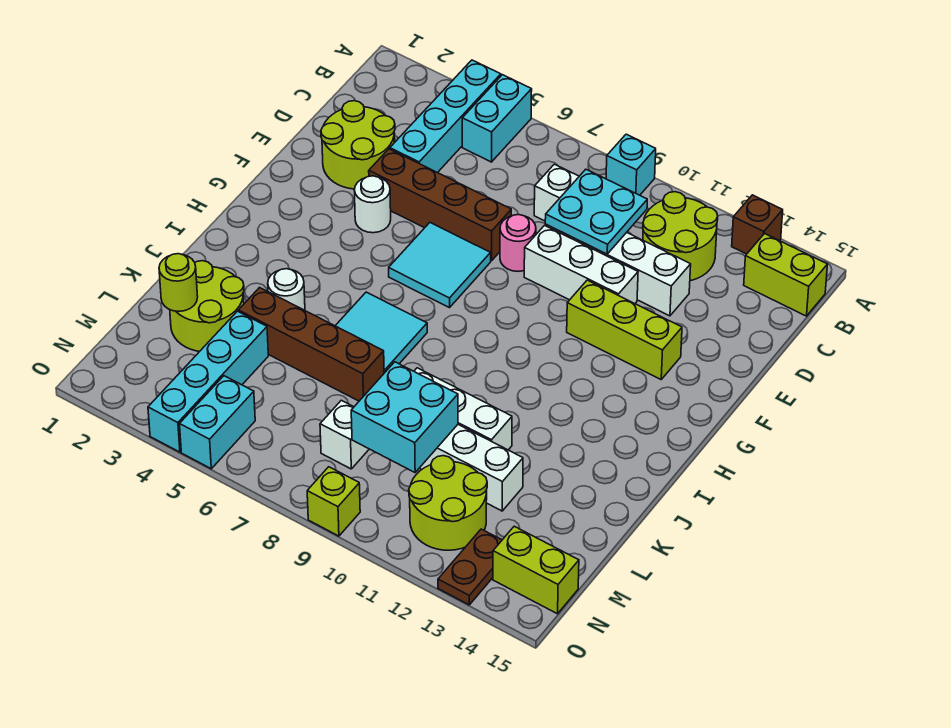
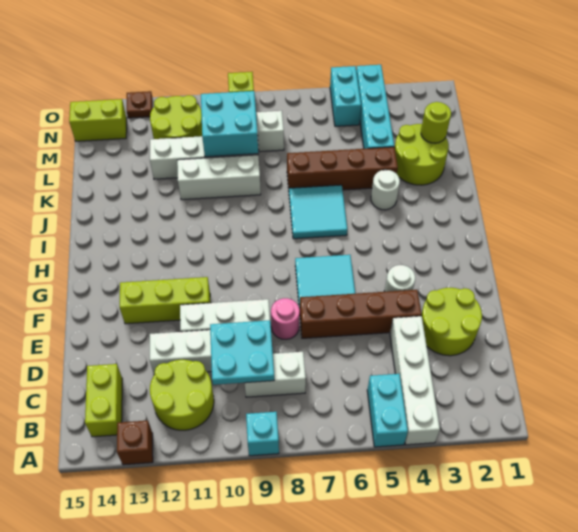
cyan 1x4 brick [390,60,501,173] -> white 1x4 brick [390,316,440,445]
lime 1x2 brick [744,234,828,316] -> lime 1x2 brick turned to [85,364,122,437]
brown 1x2 plate [438,529,502,605] -> brown 1x1 plate [127,91,152,118]

